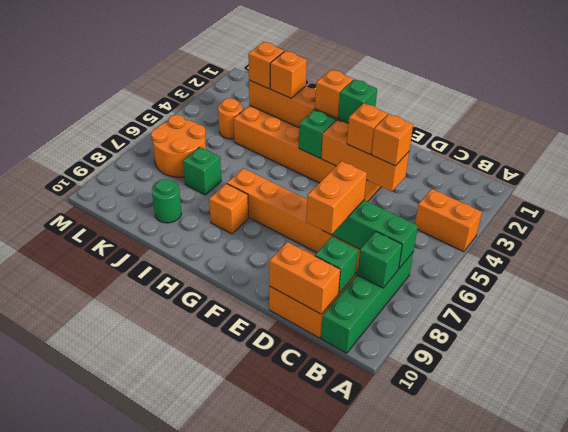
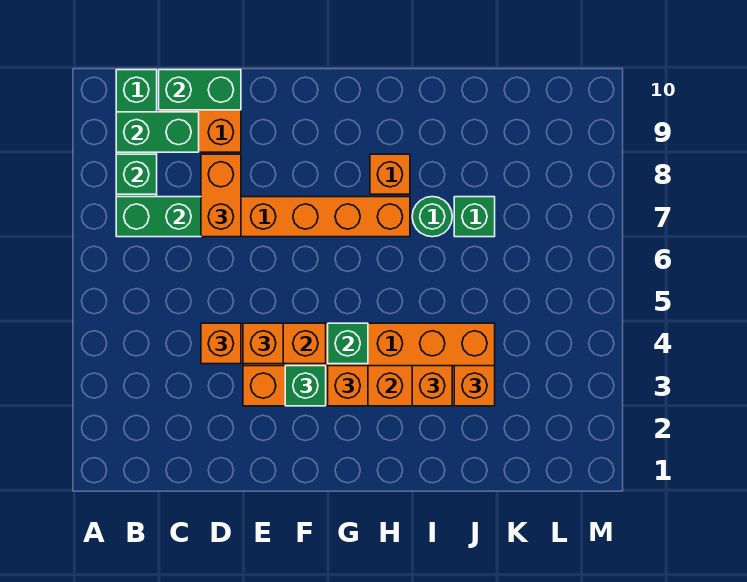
orange 1x2 brick [415,189,482,252] -> none
green 1x1 brick [315,237,358,294] -> green 1x2 brick [116,112,199,152]
orange 1x2 brick [269,242,340,314] -> green 1x2 brick [159,70,241,110]
green 1x1 round brick [152,179,182,223] -> green 1x1 round brick moved to [412,197,452,237]
orange 1x1 round brick [218,98,243,139] -> none
orange 2x2 round brick [151,115,206,177] -> none

